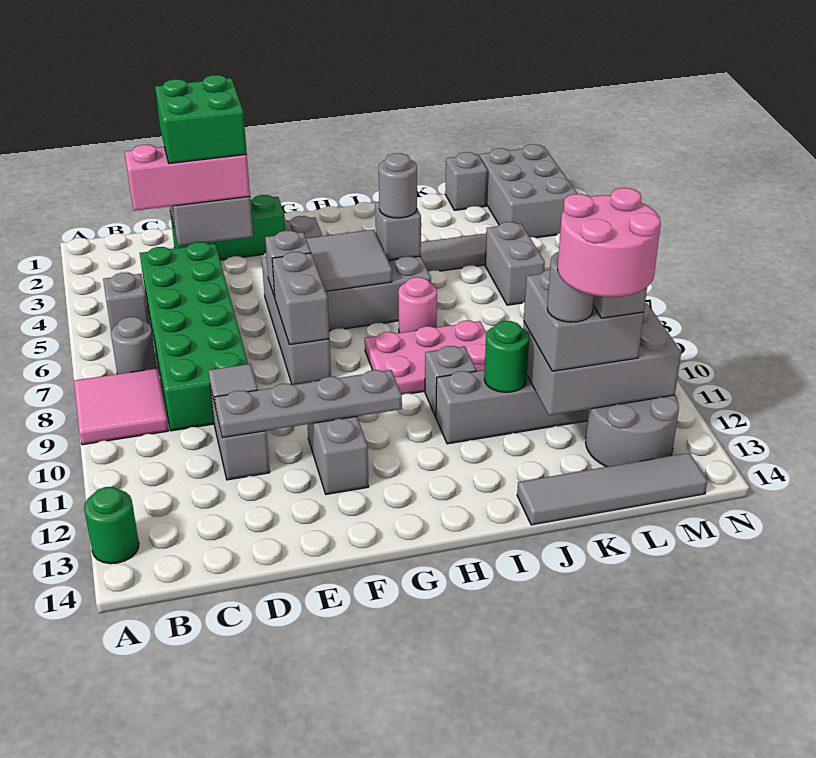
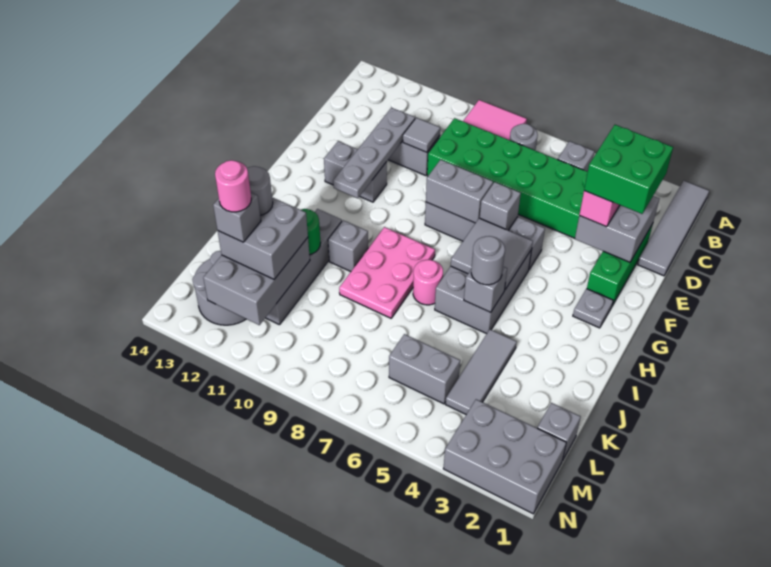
green 1x1 round brick [84,487,139,564] -> none
grey 1x4 tile [517,453,707,525] -> grey 1x4 tile moved to [638,181,709,276]
pink 2x2 round brick [558,188,661,297] -> pink 1x1 round brick [215,160,251,212]

